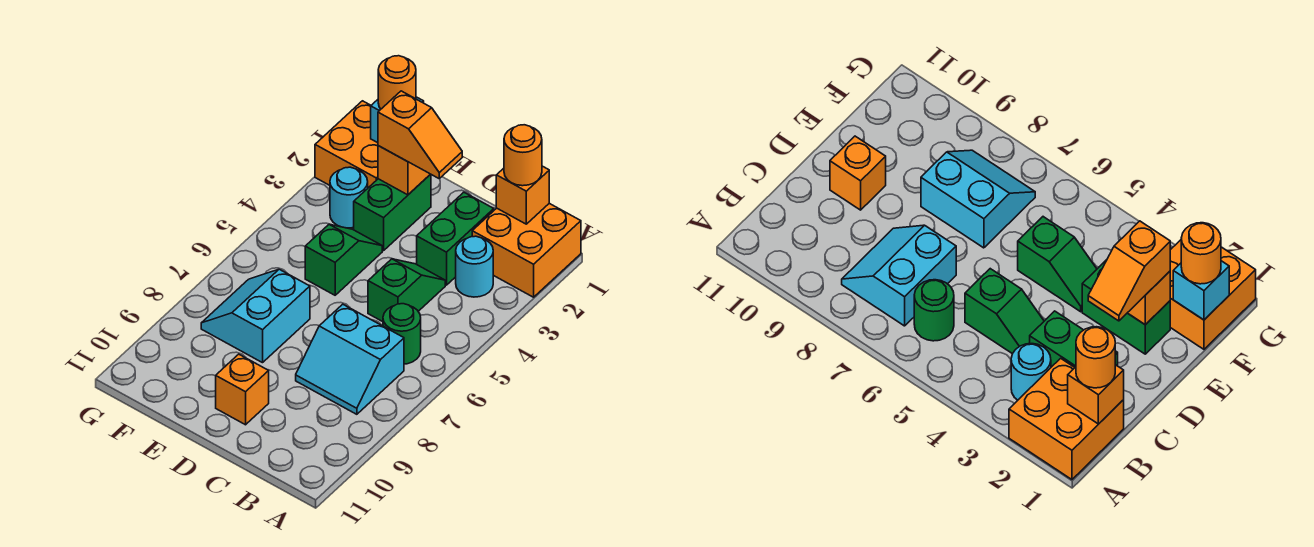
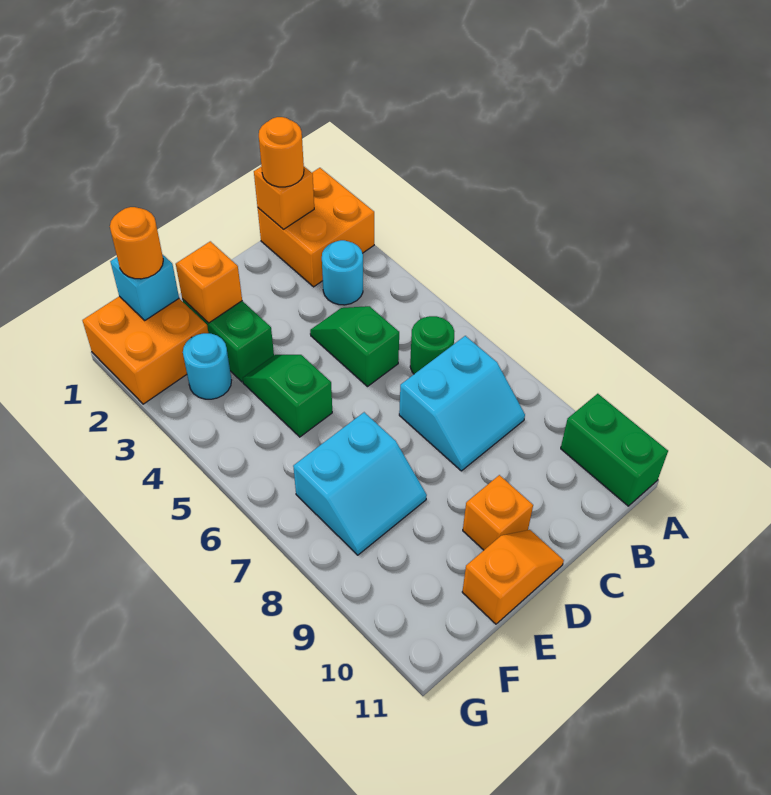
green 1x2 brick [417,192,494,285] -> green 1x2 brick moved to [561,394,668,506]
orange 1x2 slope [378,91,462,179] -> orange 1x2 slope moved to [462,530,564,624]
cyan 2x2 slope [201,269,310,363] -> cyan 2x2 slope turned to [293,412,427,555]

